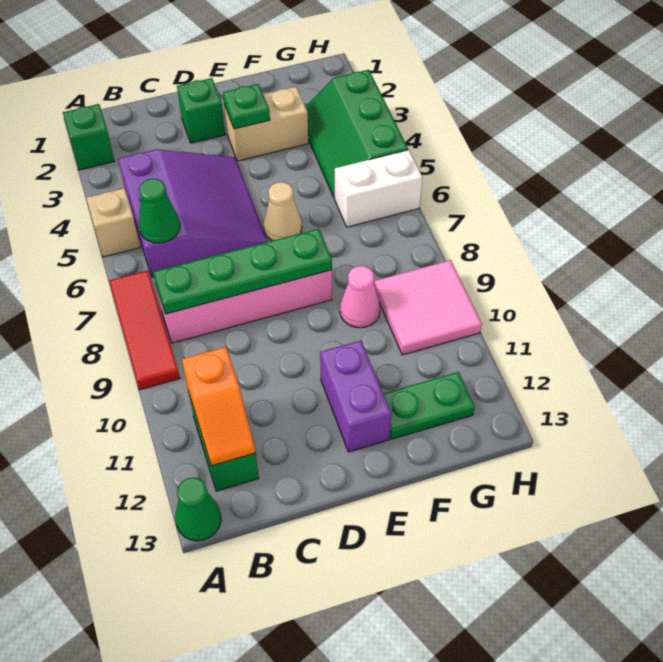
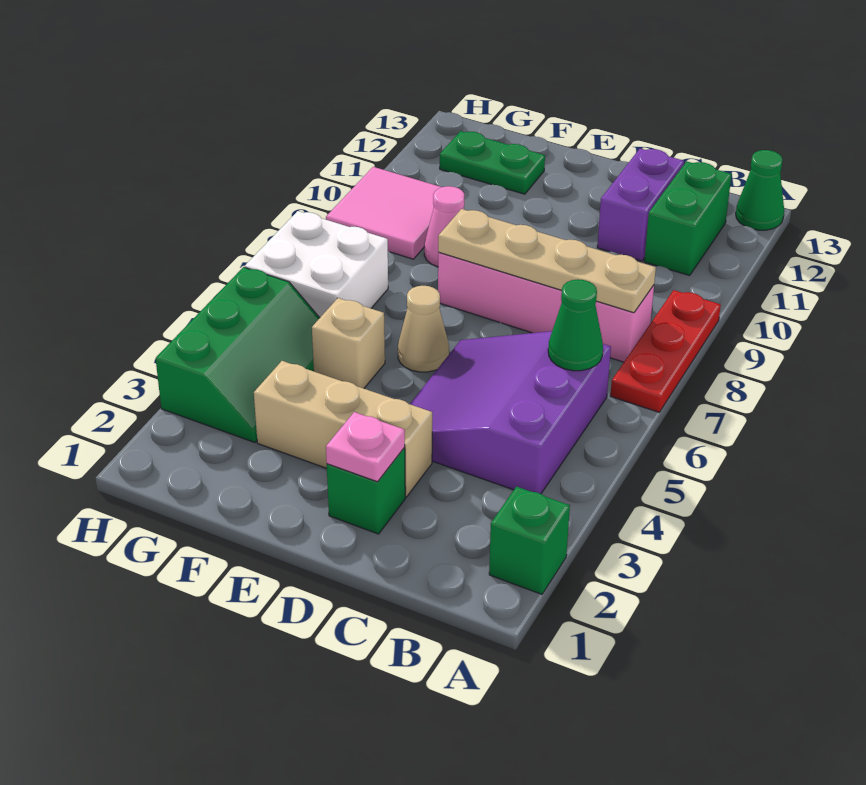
tan 1x1 brick [86,188,140,257] -> tan 1x1 brick moved to [312,298,385,388]
red 1x3 tile [109,270,180,390] -> red 1x3 plate [611,290,721,412]
green 1x4 plate [153,229,332,314] -> tan 1x4 plate [438,209,656,313]
orange 1x2 slope [182,347,256,466] -> none
none -> pink 1x1 plate [326,412,405,482]
tan 1x2 brick [224,87,308,161] -> tan 1x3 brick [254,361,432,497]
green 1x1 plate [223,84,270,129] -> none
purple 1x2 brick [320,341,391,452] -> purple 1x2 brick moved to [597,148,684,261]
white 1x2 brick [335,150,423,227] -> white 2x2 brick [245,211,388,318]

